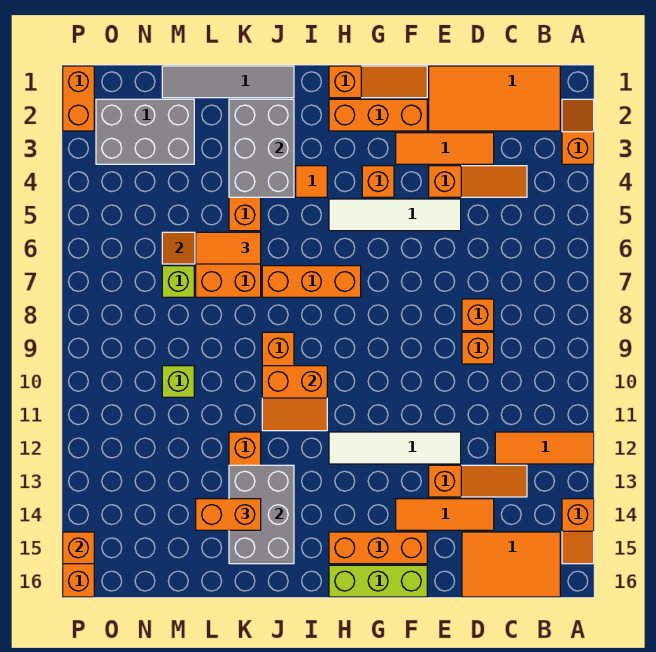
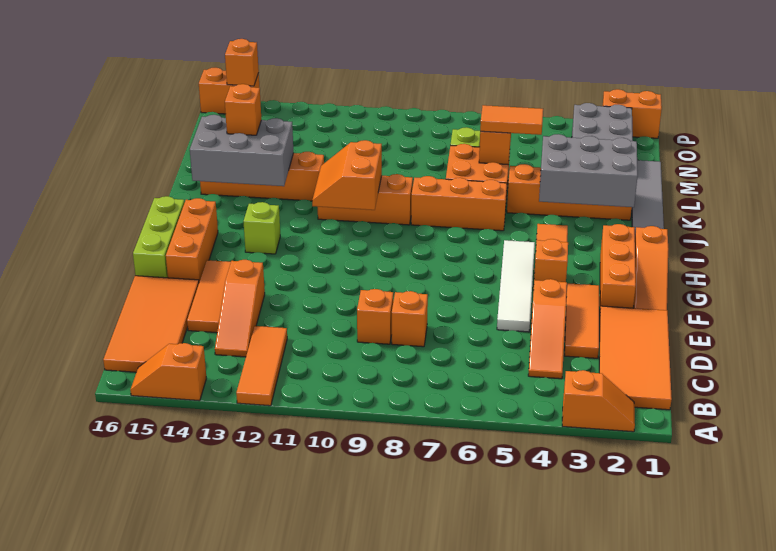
orange 2x3 tile [462,532,560,597] -> orange 2x4 tile [103,276,199,372]
white 1x4 tile [329,432,461,464] -> none
orange 1x3 brick [262,266,361,297] -> orange 1x3 brick turned to [411,176,507,231]
orange 1x2 tile [196,232,261,264] -> orange 1x2 tile turned to [480,105,543,135]
orange 1x2 brick [196,499,261,530] -> orange 1x1 brick [225,84,261,135]
lime 1x1 brick [162,366,194,397] -> lime 1x1 brick moved to [243,202,280,254]

